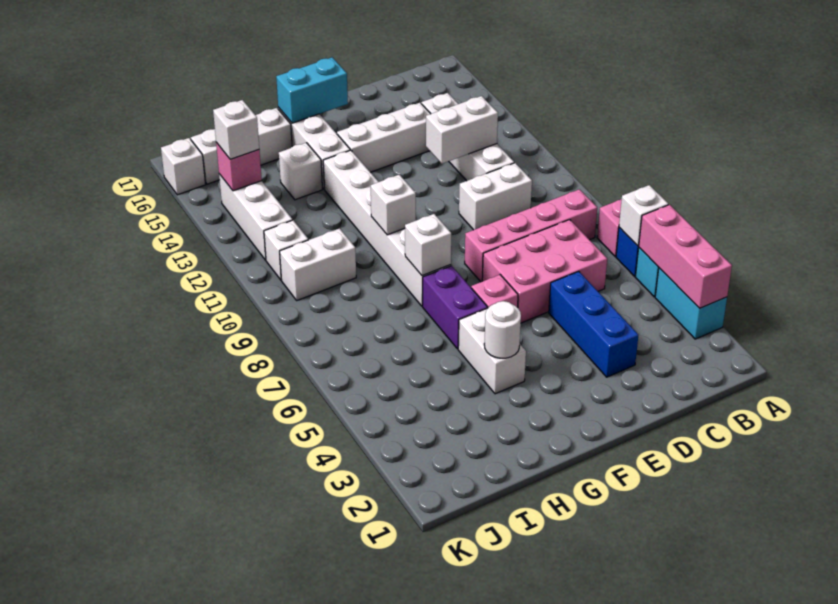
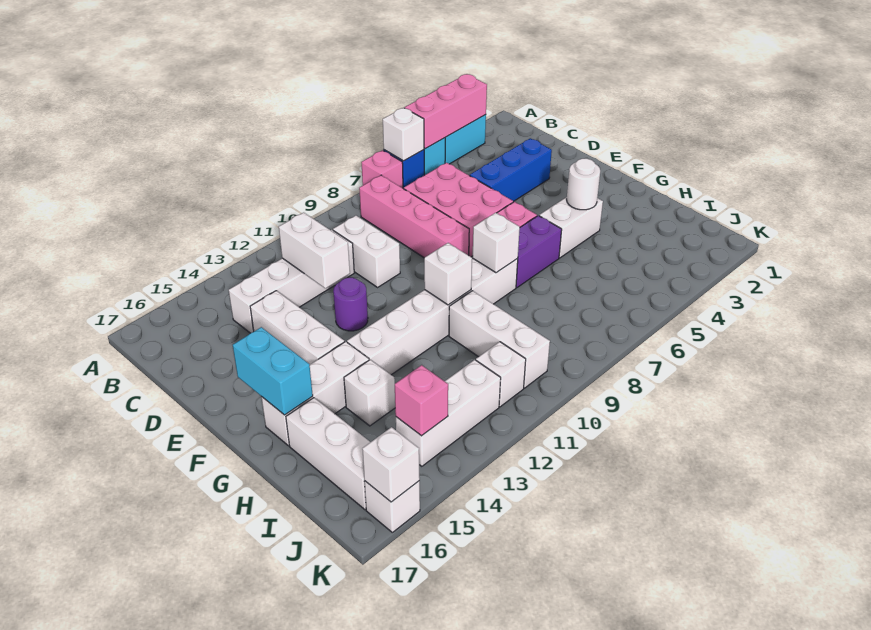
none -> purple 1x1 round brick [333,278,368,331]
white 1x2 brick [280,229,356,300] -> white 1x3 brick [449,291,550,388]
white 1x1 brick [213,100,259,159] -> white 1x1 brick moved to [362,427,420,502]

